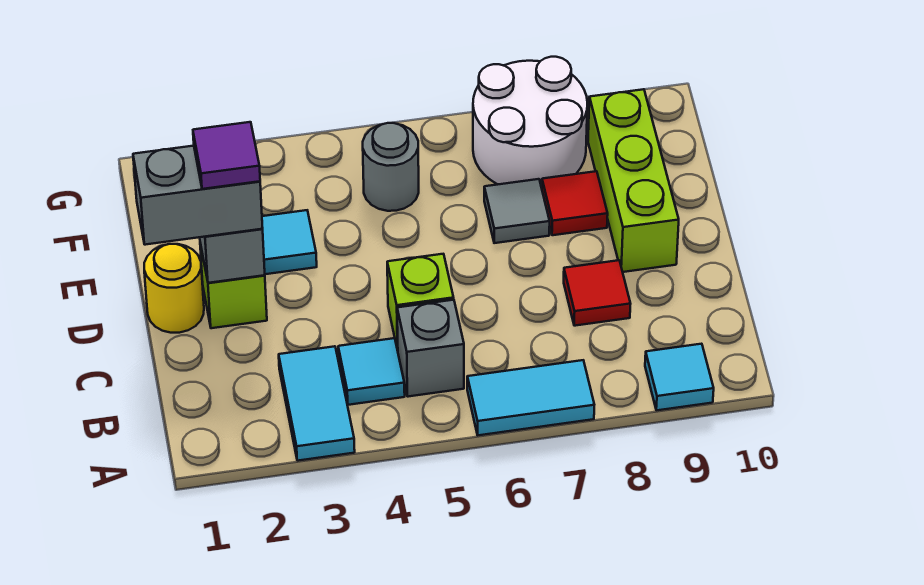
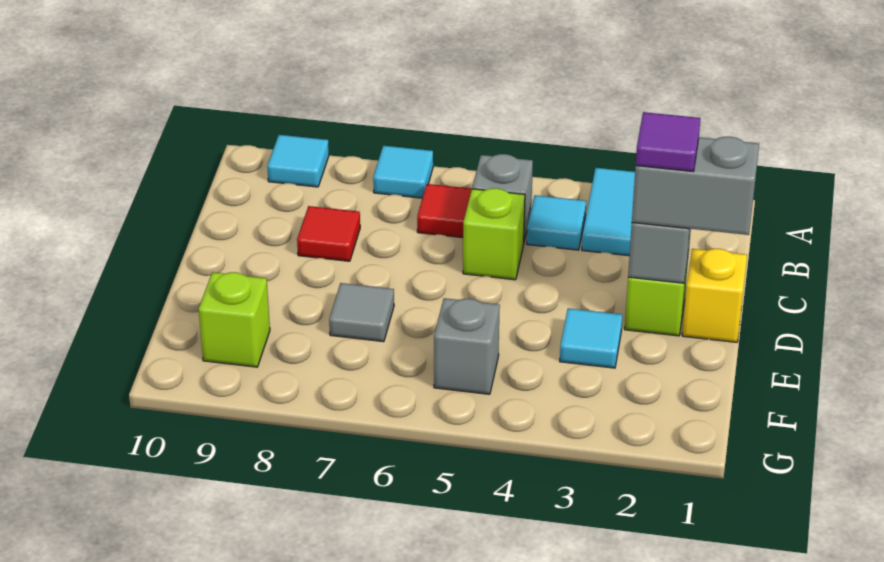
cyan 1x2 tile [467,360,594,435] -> cyan 1x1 tile [373,146,433,198]
yellow 1x1 round brick [144,244,204,333] -> yellow 1x1 brick [682,249,747,342]
lime 1x3 brick [588,89,679,272] -> lime 1x1 brick [199,272,270,367]
red 1x1 tile [542,171,608,235] -> red 1x1 tile moved to [417,184,472,238]
grey 1x1 round brick [363,123,419,211] -> grey 1x1 brick [434,298,500,394]
white 2x2 round brick [473,57,587,188] -> none

